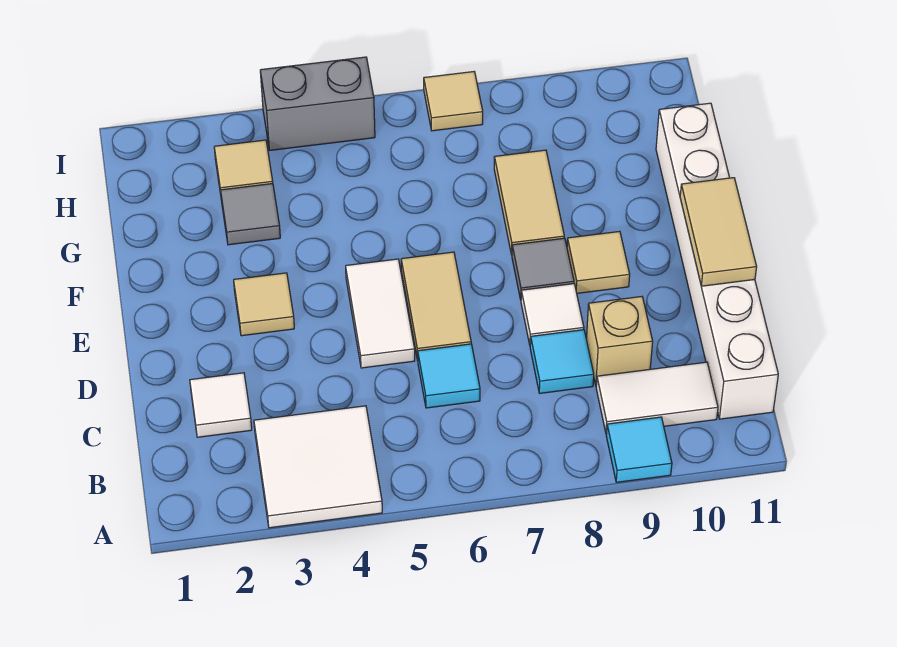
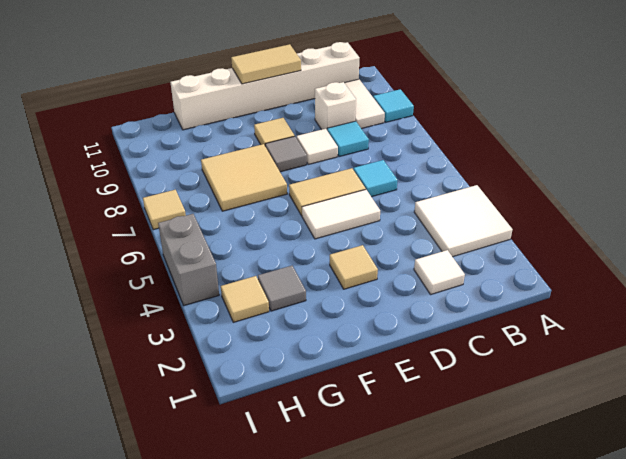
tan 1x1 brick [586,297,653,385] -> white 1x1 brick [315,82,356,130]
tan 1x2 tile [494,150,564,255] -> tan 2x2 tile [201,144,287,211]

